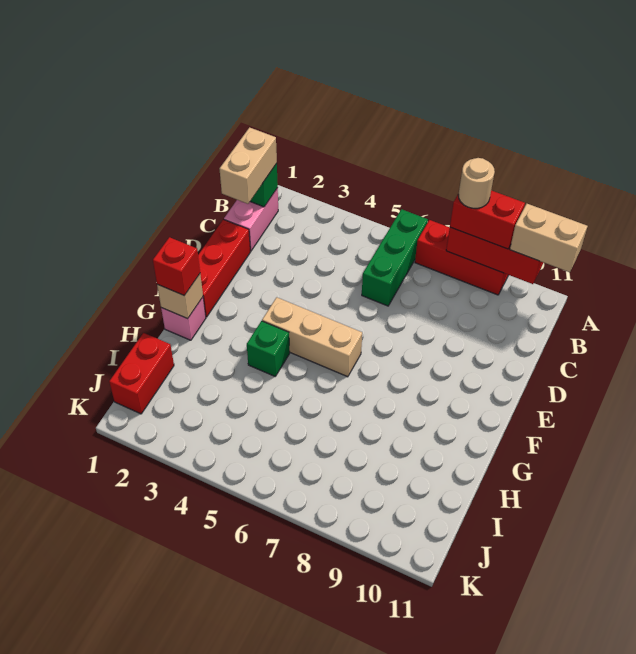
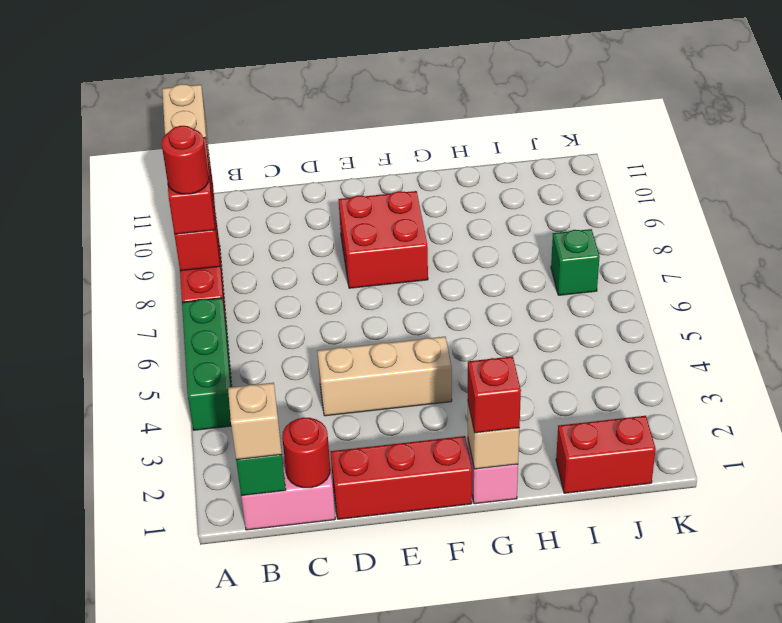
green 1x3 brick [362,209,428,306] -> green 1x3 brick turned to [182,298,232,430]
tan 1x1 round brick [458,158,495,208] -> red 1x1 round brick [162,126,209,194]
tan 1x2 brick [220,127,277,204] -> tan 1x1 brick [228,383,282,460]
none -> red 1x1 round brick [282,417,330,488]
none -> red 2x2 brick [339,191,428,288]
tan 1x3 brick [262,297,362,377] -> tan 1x3 brick turned to [317,337,452,416]
green 1x1 brick [247,321,290,376] -> green 1x1 brick moved to [551,229,600,295]

